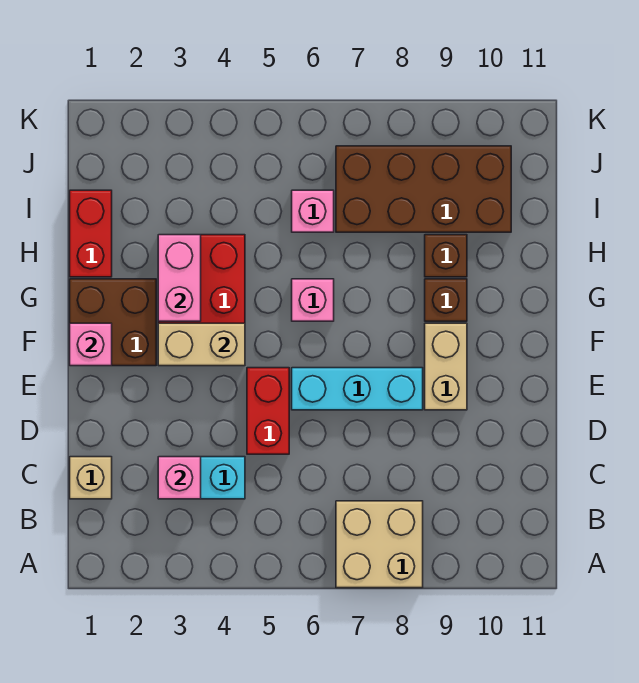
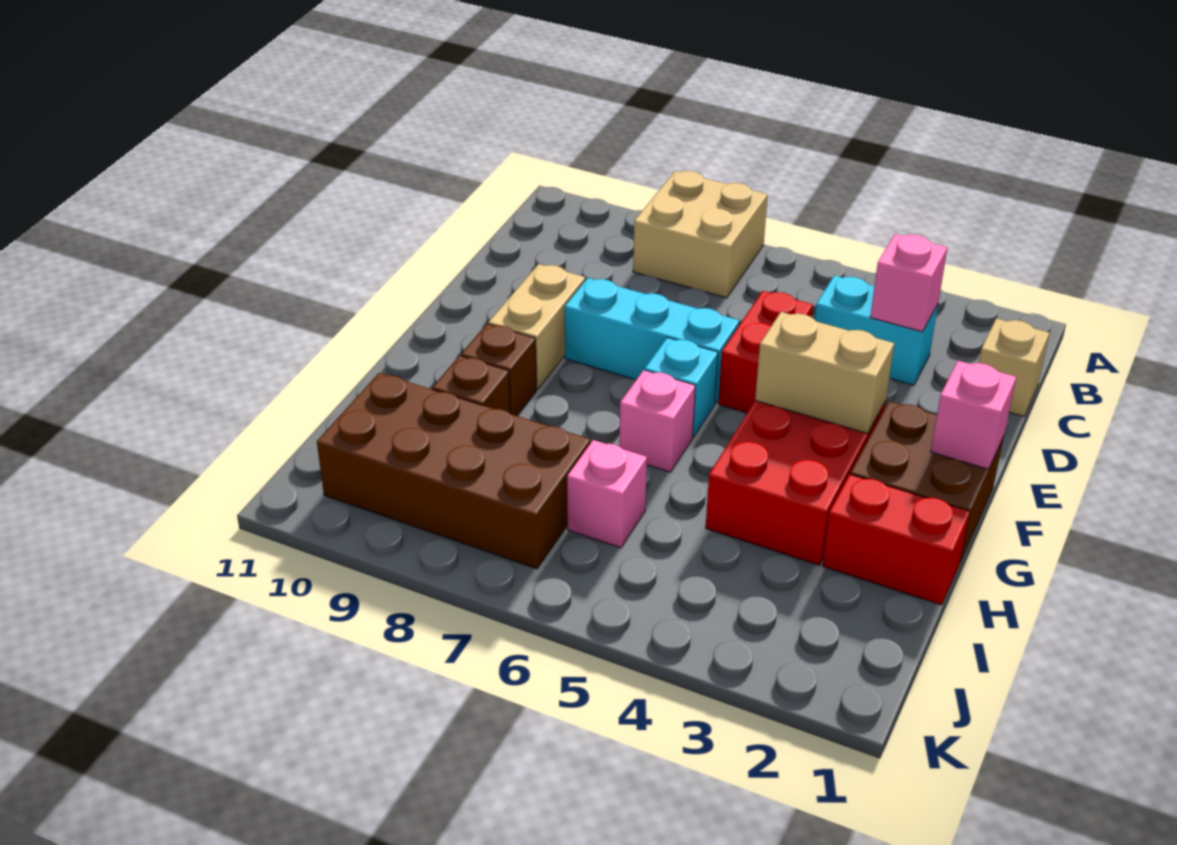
none -> cyan 1x1 brick [645,337,718,437]
pink 1x2 brick [158,235,201,321] -> none
red 1x2 brick [70,190,112,277] -> red 1x2 brick turned to [823,475,970,605]

